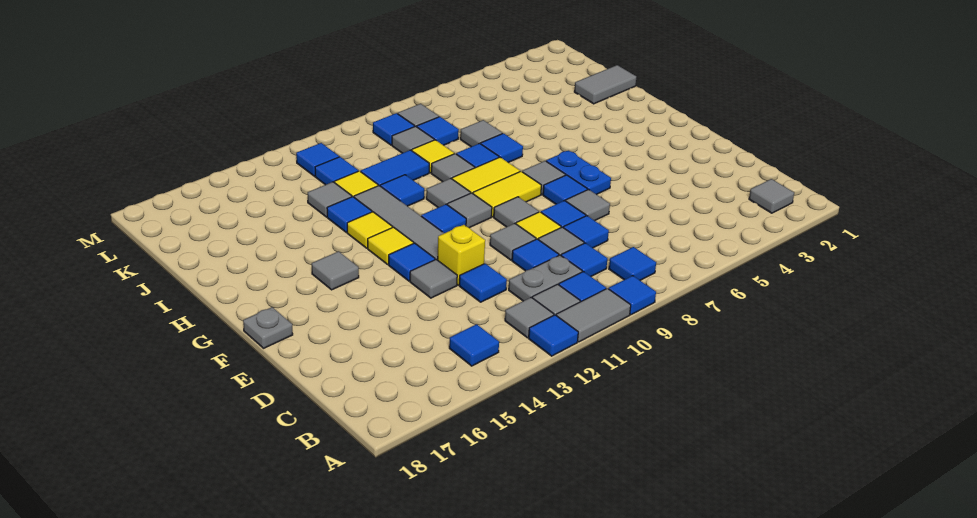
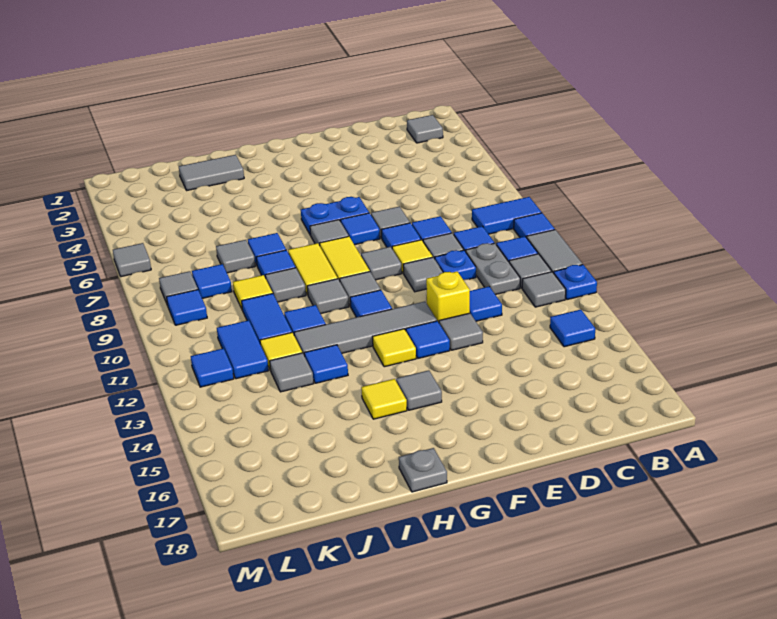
blue 1x1 tile [529,315,578,356] -> blue 1x1 plate [554,265,597,300]
blue 1x1 tile [609,247,656,280] -> blue 1x2 tile [472,197,542,234]
blue 1x1 tile [512,239,559,271] -> blue 1x1 plate [435,250,476,280]
grey 1x1 plate [243,307,293,348] -> grey 1x1 plate moved to [399,448,447,492]
yellow 1x1 tile [347,212,393,248] -> yellow 1x1 tile moved to [361,379,407,419]
grey 1x2 tile [574,65,636,104] -> grey 1x2 tile turned to [179,155,244,190]
grey 1x1 tile [392,126,434,153] -> grey 1x1 tile moved to [113,243,151,277]
blue 1x1 tile [315,157,358,185] -> blue 1x2 tile [217,320,269,379]

